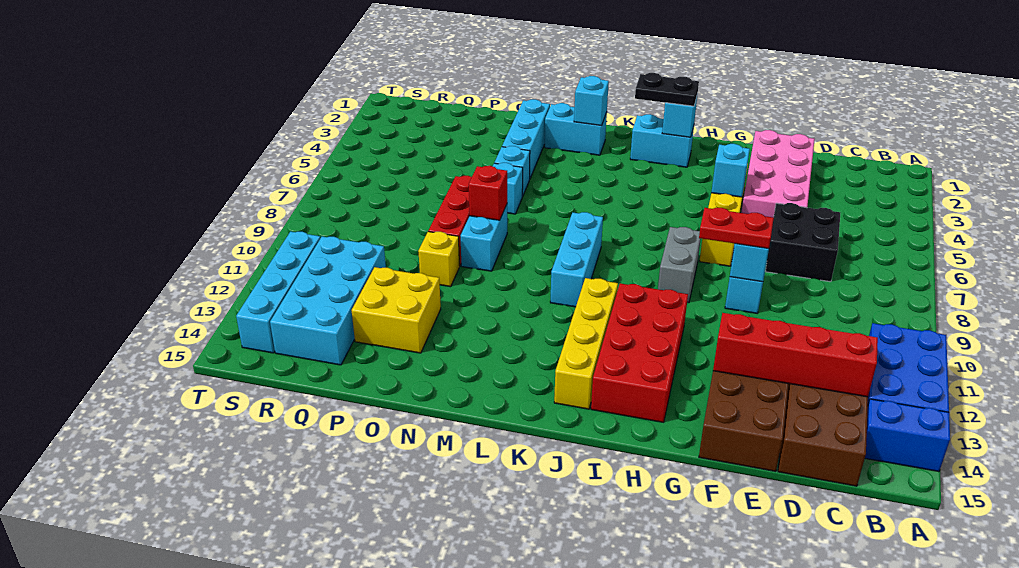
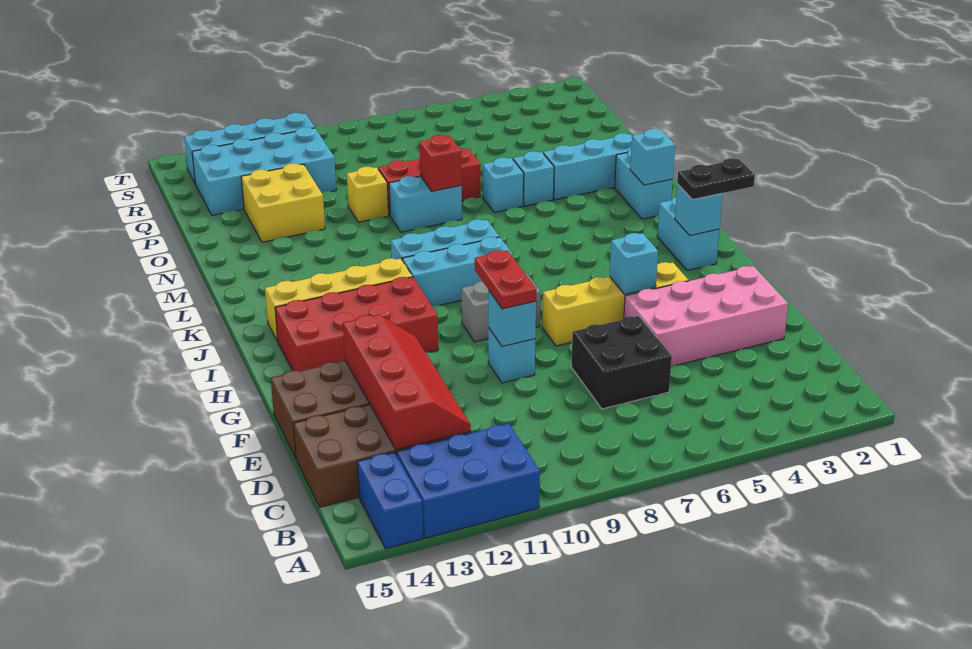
black 1x2 plate [635,73,699,106] -> black 1x2 plate turned to [677,158,755,200]
none -> cyan 1x3 brick [402,237,513,306]

